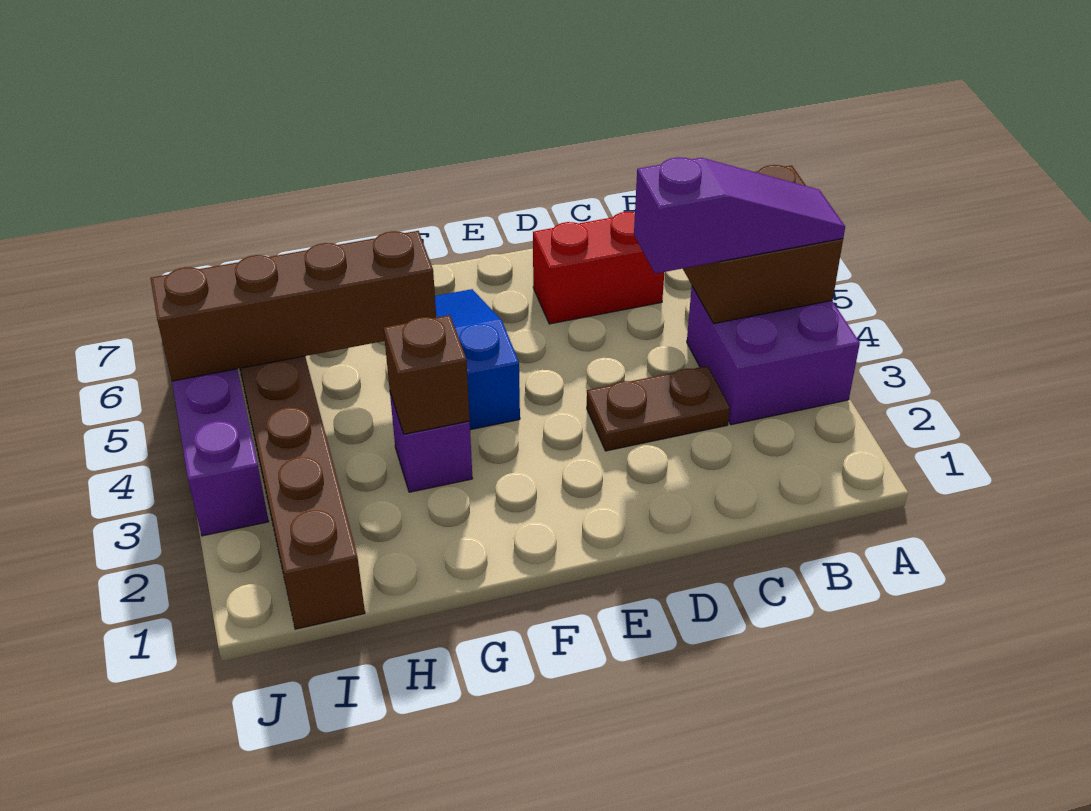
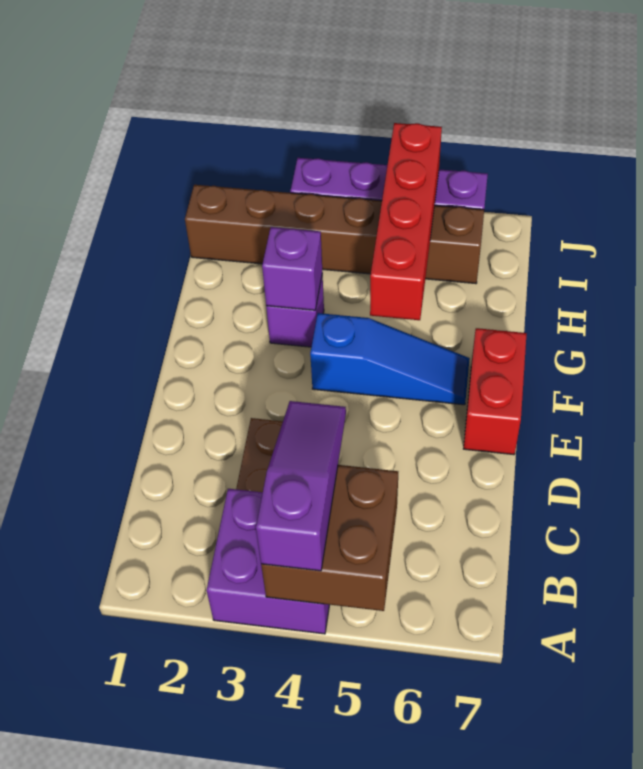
purple 1x3 slope [634,157,845,274] -> purple 1x3 slope turned to [256,401,346,571]
red 1x2 brick [533,212,664,324] -> red 1x2 brick moved to [463,328,527,455]
brown 1x1 brick [384,315,470,434] -> purple 1x1 brick [262,227,322,310]
brown 1x4 brick [151,231,436,381] -> red 1x4 brick [370,123,442,320]

